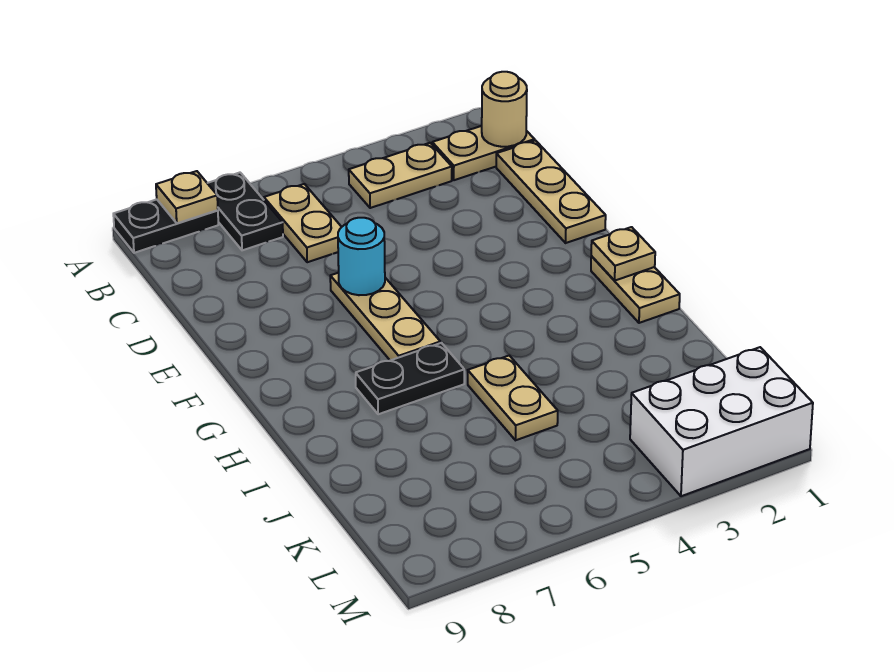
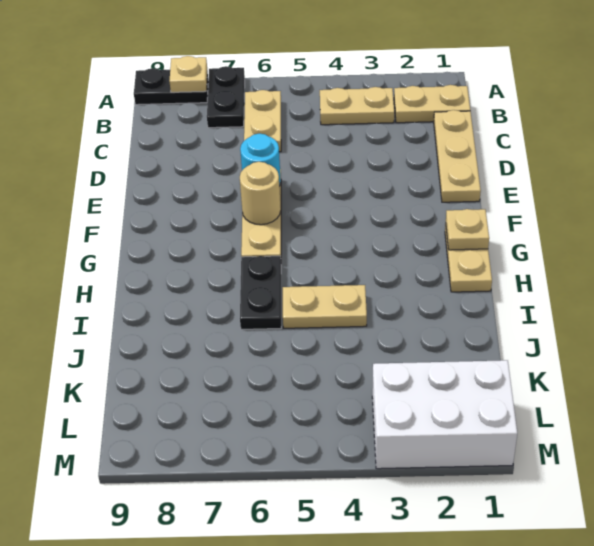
tan 1x1 round brick [482,72,527,147] -> tan 1x1 round brick moved to [240,162,281,225]
black 1x2 plate [356,343,464,414] -> black 1x2 plate turned to [240,256,281,329]
tan 1x2 plate [468,356,558,440] -> tan 1x2 plate turned to [283,285,367,328]

